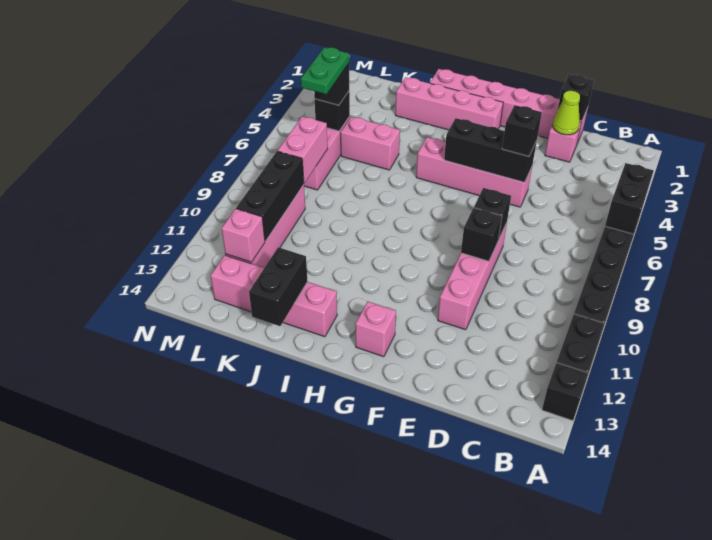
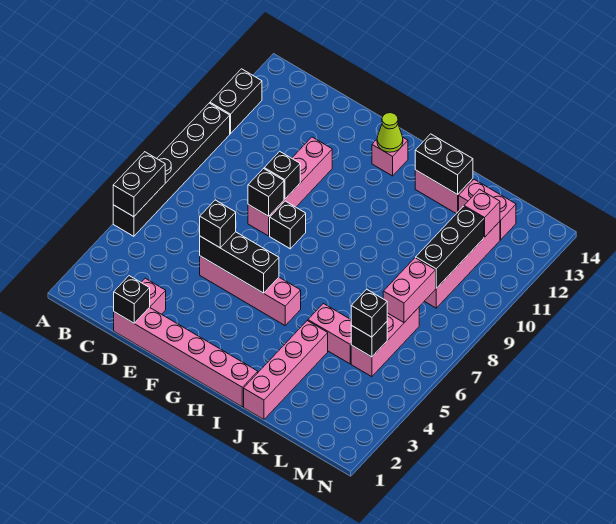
black 1x1 brick [542,363,588,421] -> black 1x1 brick moved to [270,201,306,249]
lime 1x1 cone [553,91,580,135] -> lime 1x1 cone moved to [377,113,403,152]
pink 1x4 brick [395,77,503,130] -> pink 1x4 brick turned to [244,321,328,419]
black 1x2 brick [249,247,307,326] -> black 1x2 brick turned to [415,134,473,195]
green 1x2 plate [301,47,349,94] -> none

